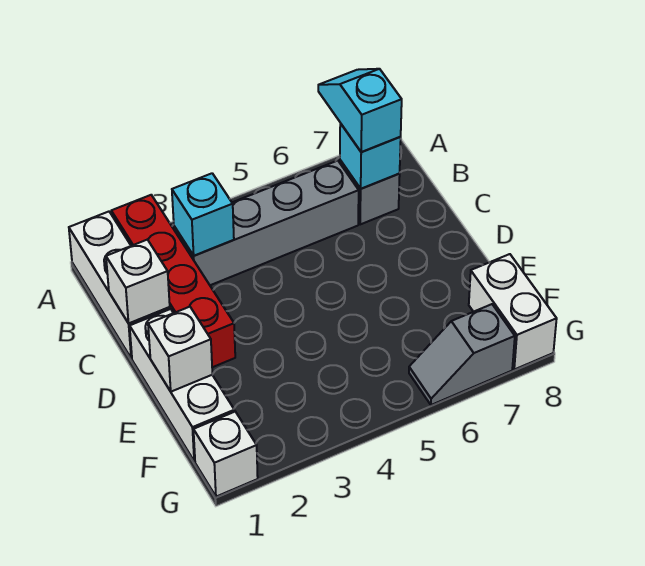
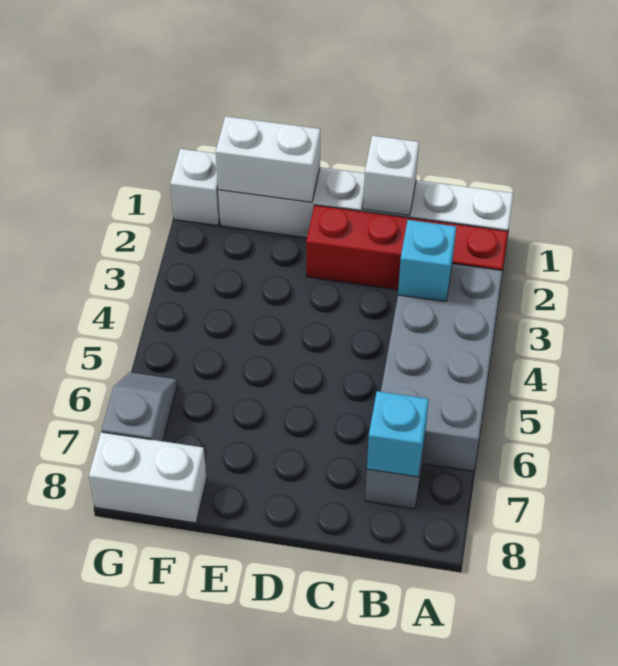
cyan 1x2 slope [318,69,402,152] -> none
grey 1x4 brick [174,161,359,285] -> grey 2x4 brick [381,264,502,471]
white 1x1 brick [148,307,212,392] -> white 1x2 brick [216,116,320,202]

